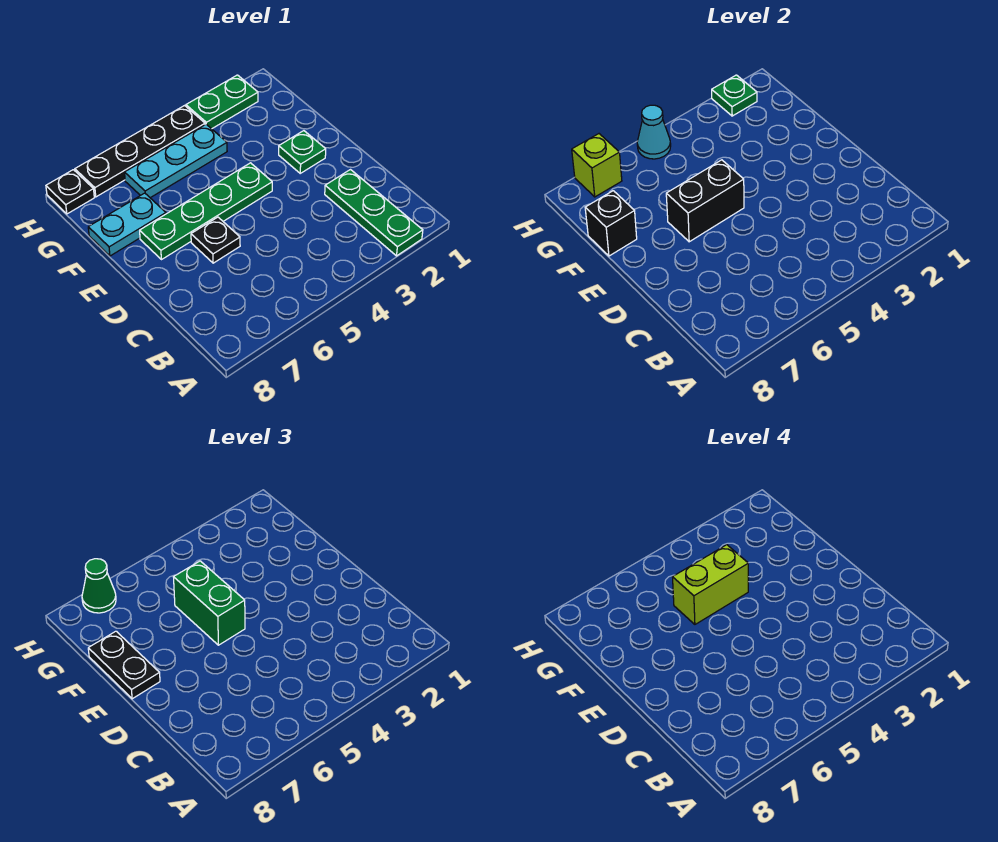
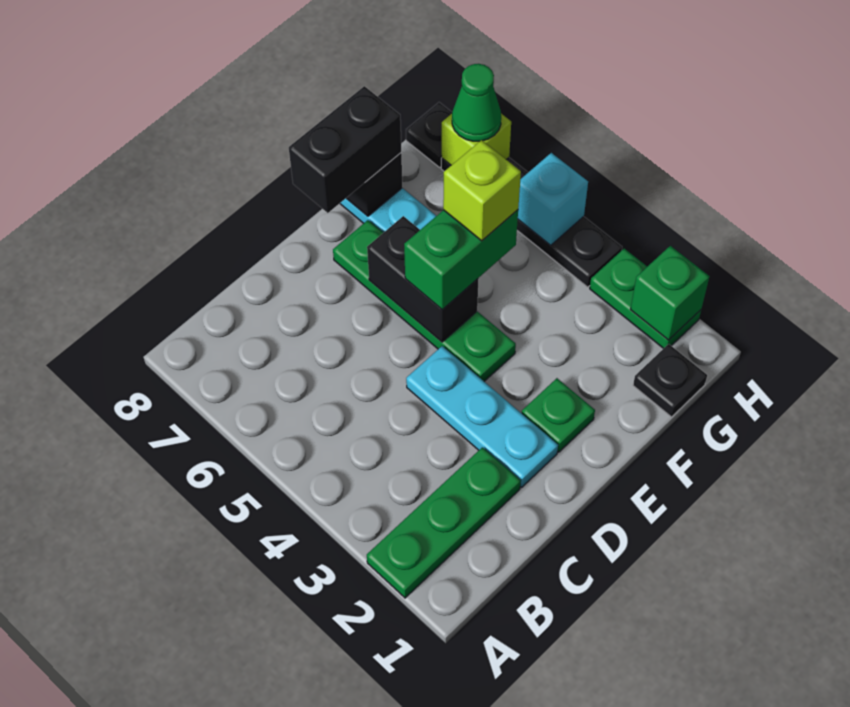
black 1x1 plate [191,217,240,263] -> black 1x1 plate moved to [633,344,707,417]
black 1x2 plate [88,631,160,699] -> black 1x2 brick [289,86,401,213]
lime 1x2 brick [673,545,748,624] -> lime 1x1 brick [443,140,521,241]
cyan 1x3 plate [125,124,227,198] -> cyan 1x3 plate moved to [406,346,558,487]
green 1x1 plate [712,75,757,116] -> green 1x1 brick [630,246,709,340]
cyan 1x1 cone [637,105,671,159] -> cyan 1x1 brick [518,153,588,245]

